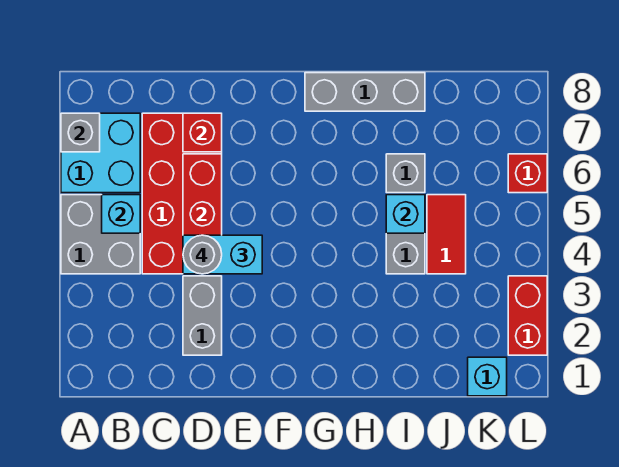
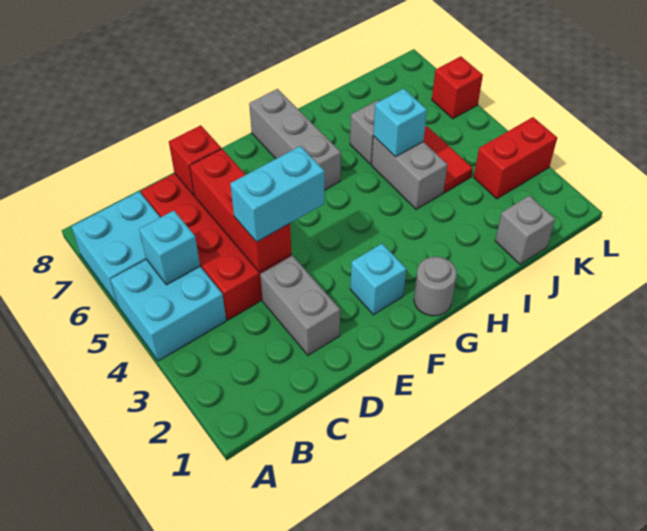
grey 2x2 brick [61,195,140,274] -> cyan 2x2 brick [110,260,226,361]
grey 1x1 brick [61,113,100,152] -> grey 1x1 brick moved to [495,196,555,264]
grey 1x1 round brick [183,235,222,274] -> grey 1x1 round brick moved to [414,257,457,316]
grey 1x3 brick [305,73,425,111] -> grey 1x3 brick turned to [249,89,341,190]
cyan 1x1 brick [468,357,507,396] -> cyan 1x1 brick moved to [350,244,406,315]
red 1x2 brick [508,276,547,355] -> red 1x2 brick turned to [474,117,557,199]

